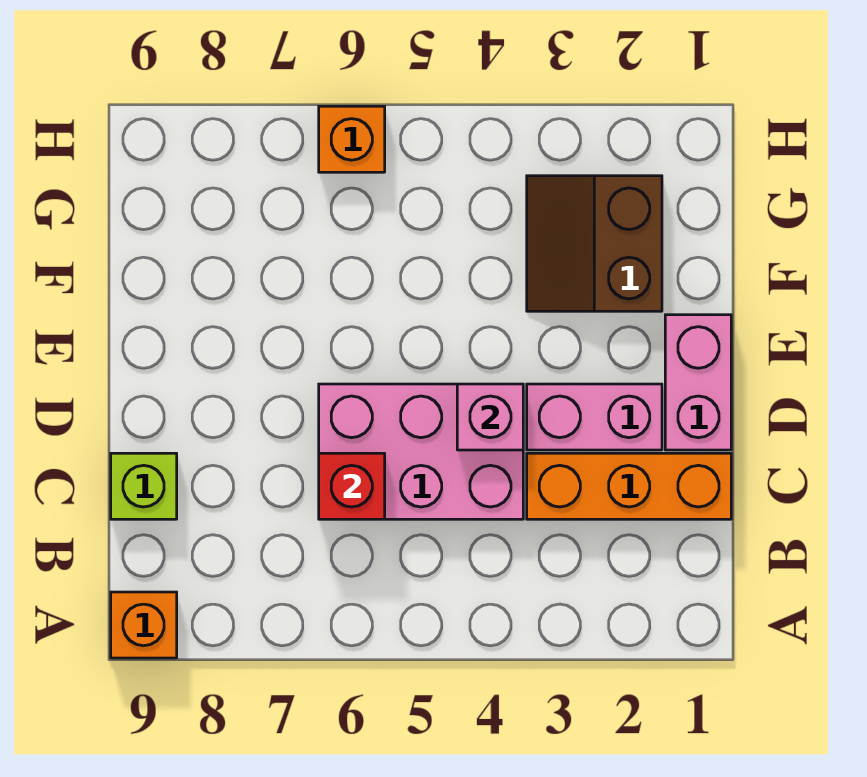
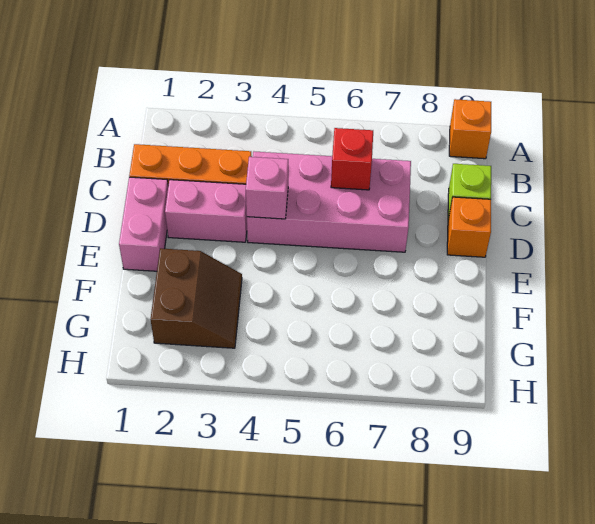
pink 2x3 brick [319,384,523,519] -> pink 2x4 brick [247,152,411,252]
orange 1x1 brick [319,106,385,172] -> orange 1x1 brick moved to [447,197,491,257]

